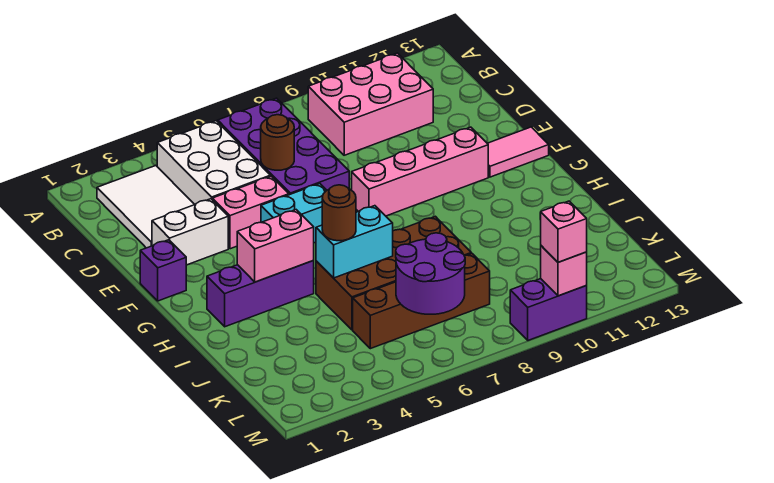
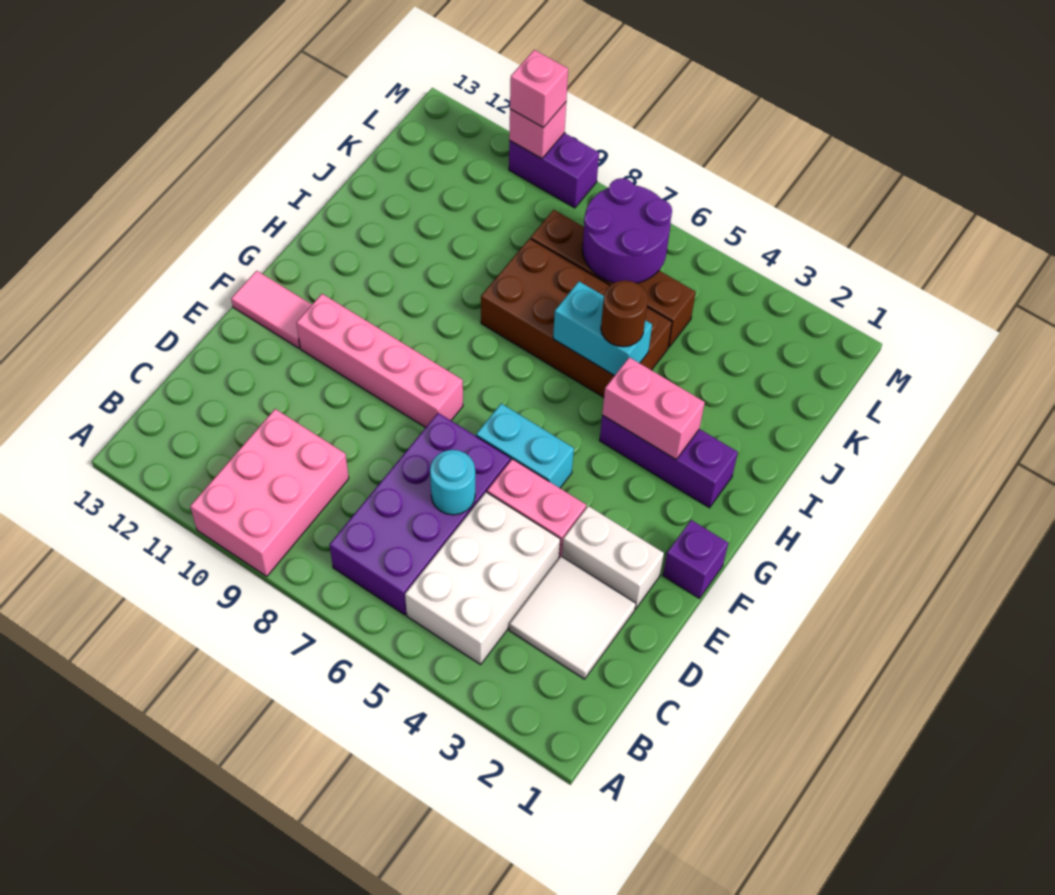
white 2x3 tile [97,165,195,248] -> white 2x2 tile [509,556,636,679]
pink 2x3 brick [308,53,433,155] -> pink 2x3 brick turned to [190,409,349,576]
brown 1x1 round brick [261,115,294,170] -> cyan 1x1 round brick [430,450,475,515]

